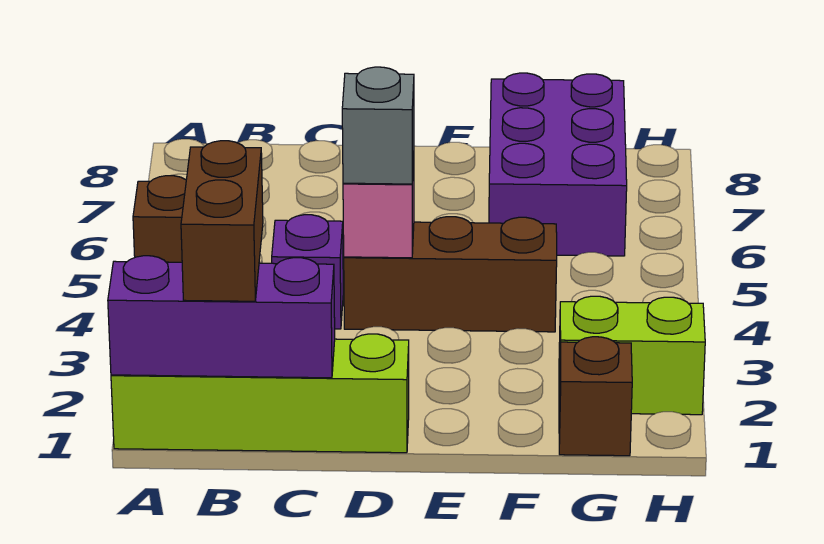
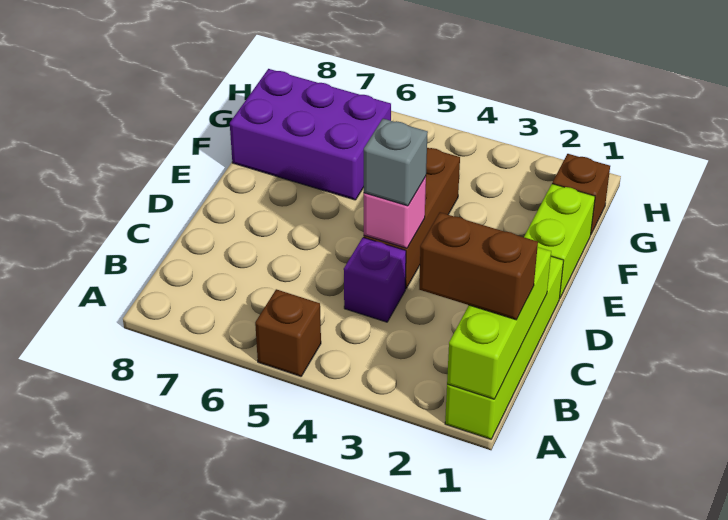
purple 1x3 brick [108,256,335,378] -> lime 1x3 brick [447,247,551,399]
lime 1x2 brick [559,296,705,415] -> lime 1x2 brick moved to [524,184,595,299]

